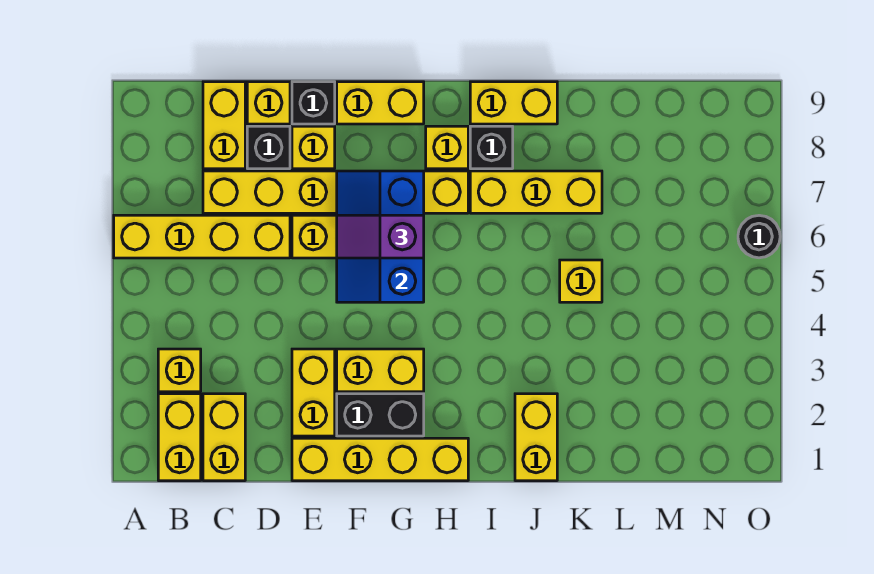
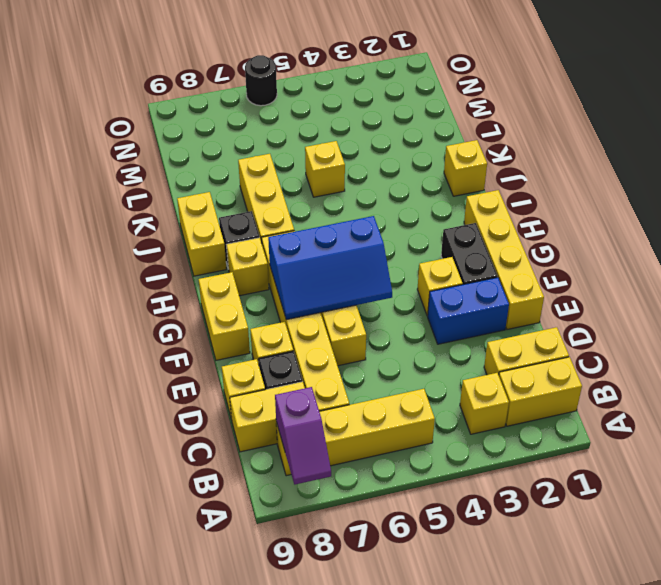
yellow 1x4 brick [114,215,290,258] -> yellow 1x4 brick turned to [276,389,435,476]
yellow 1x2 brick [292,349,335,436] -> blue 1x2 brick [428,277,509,344]
black 1x1 brick [292,82,335,124] -> none
yellow 1x2 brick [337,349,424,392] -> yellow 1x1 brick [417,257,463,316]
purple 1x2 slope [337,215,424,258] -> purple 1x2 slope moved to [275,387,331,485]
yellow 1x2 brick [515,394,557,481] -> yellow 1x1 brick [444,140,487,196]

